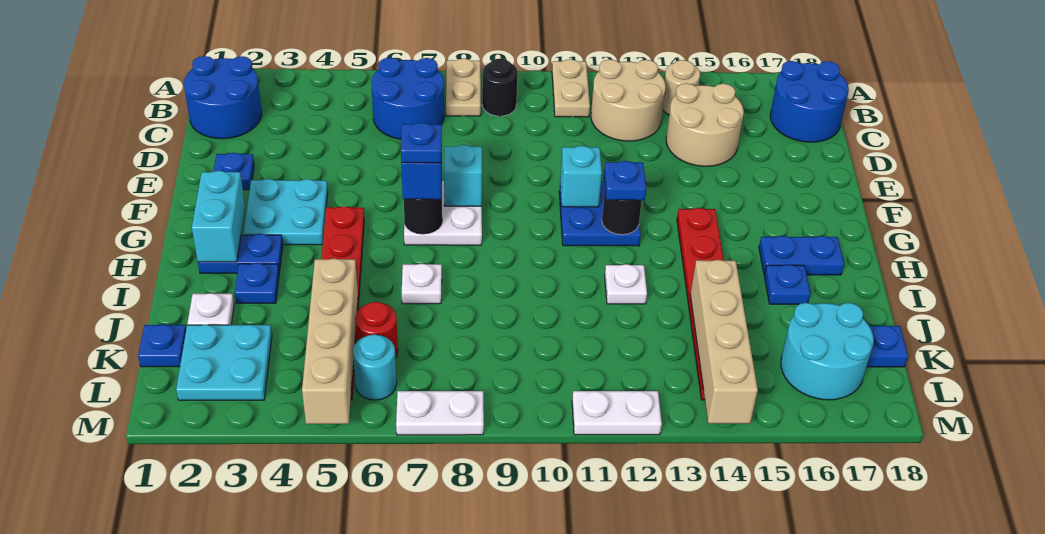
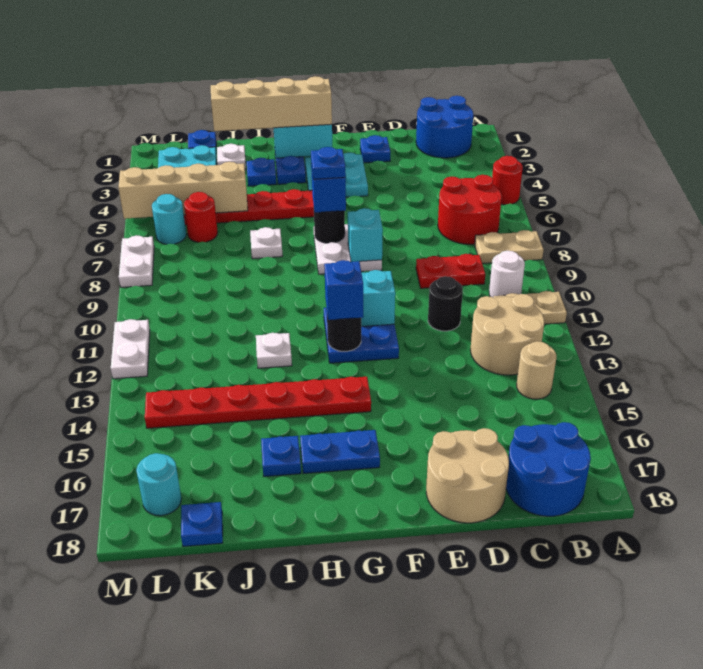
none -> red 1x1 round brick [492,156,523,205]
blue 2x2 round brick [371,58,444,139] -> red 2x2 round brick [438,175,502,244]
black 1x1 round brick [482,59,518,116] -> black 1x1 round brick moved to [428,276,463,331]
none -> white 1x1 round brick [489,251,525,298]
none -> red 1x2 plate [416,254,485,288]
tan 2x2 round brick [666,83,744,166] -> tan 2x2 round brick moved to [426,428,509,523]
blue 1x1 plate [604,161,646,200] -> blue 1x1 brick [324,260,363,320]
blue 1x2 plate [759,236,844,275] -> blue 1x2 plate turned to [300,430,380,474]
tan 1x4 brick [690,260,758,424] -> tan 1x4 brick moved to [211,76,332,131]
cyan 2x2 round brick [781,303,874,400] -> cyan 1x1 round brick [136,453,181,516]

